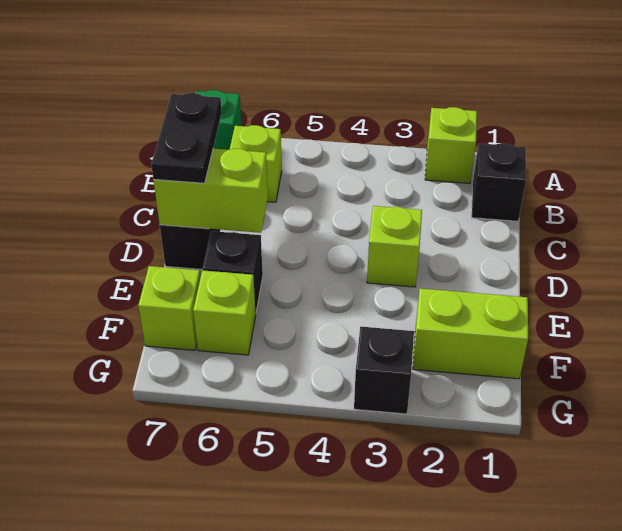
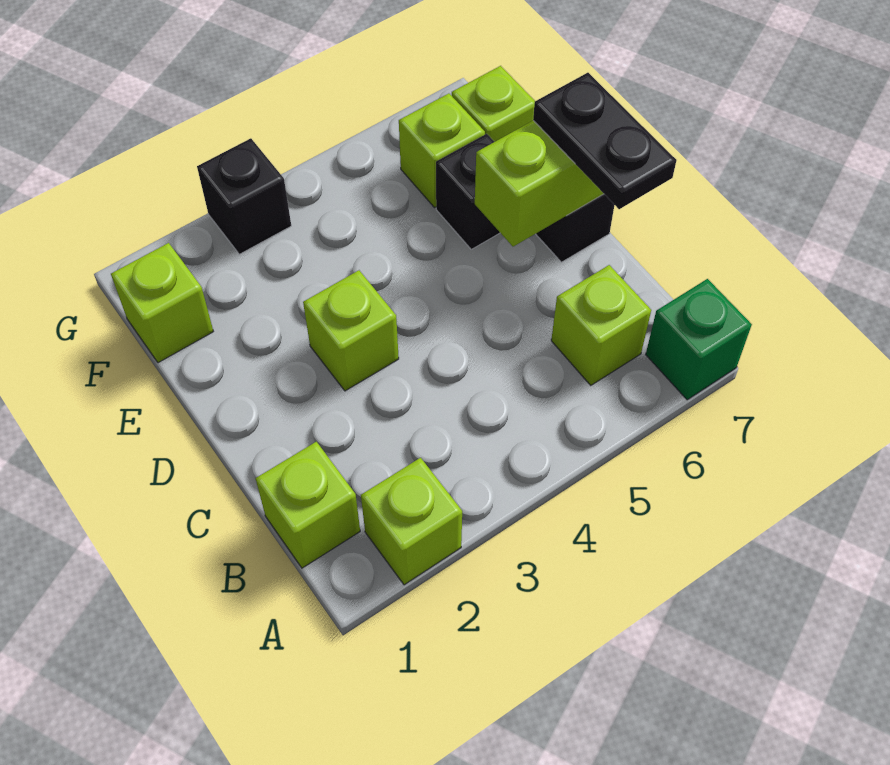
black 1x1 brick [472,143,526,221] -> lime 1x1 brick [255,442,360,568]
lime 1x2 brick [413,288,528,379] -> lime 1x1 brick [111,243,213,363]

